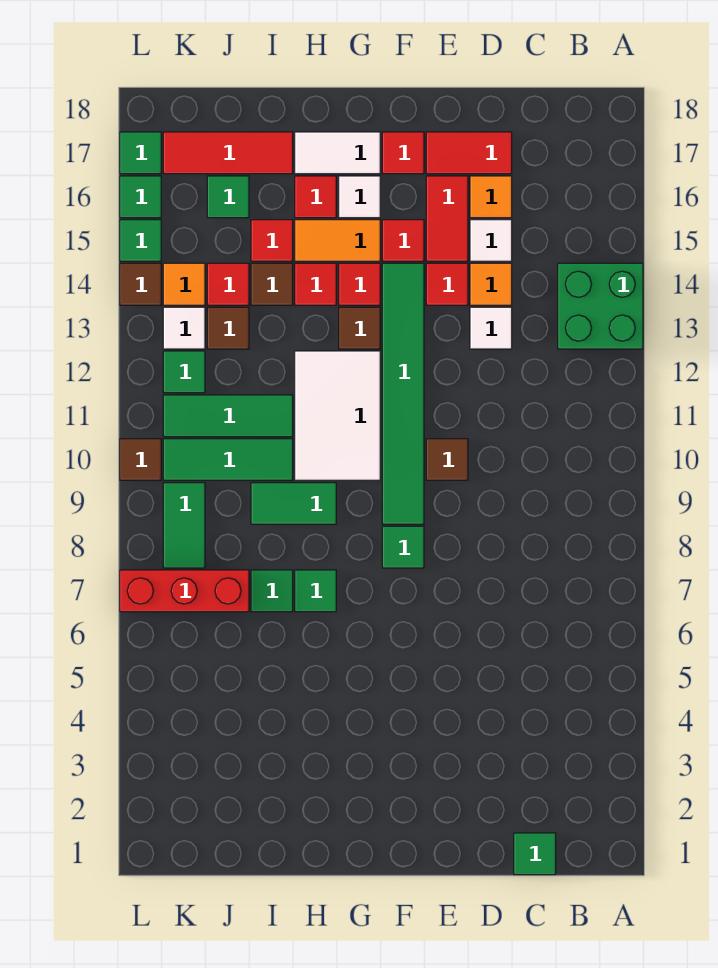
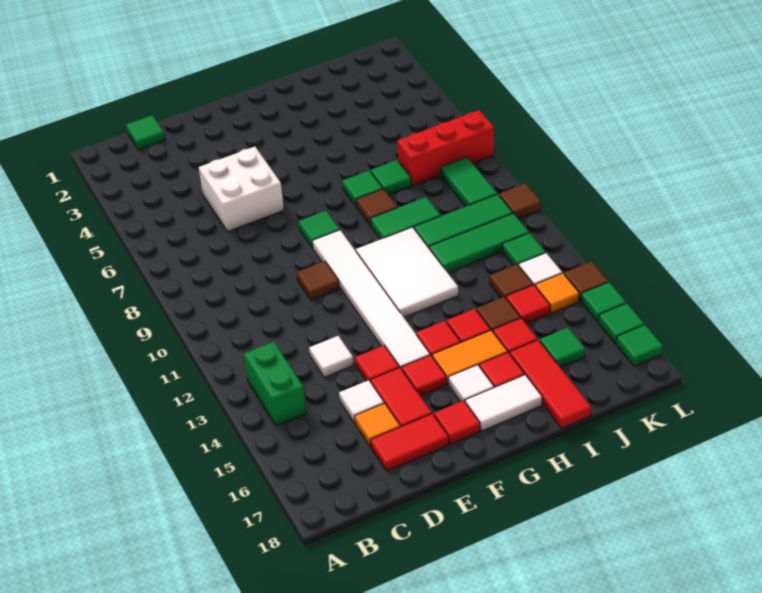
green 2x2 brick [558,263,643,349] -> green 1x2 brick [244,342,306,426]
none -> white 2x2 brick [199,147,284,232]
orange 1x1 tile [470,263,512,305] -> none
green 1x6 tile [382,263,424,524] -> white 1x6 tile [312,230,430,369]
brown 1x1 tile [339,307,380,349] -> brown 1x1 tile moved to [356,189,397,226]
red 1x3 tile [163,132,293,174] -> red 1x3 tile turned to [510,340,591,428]

